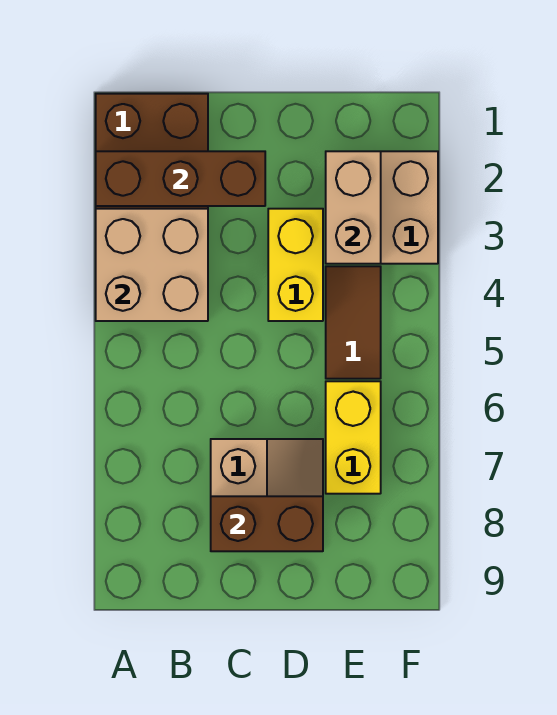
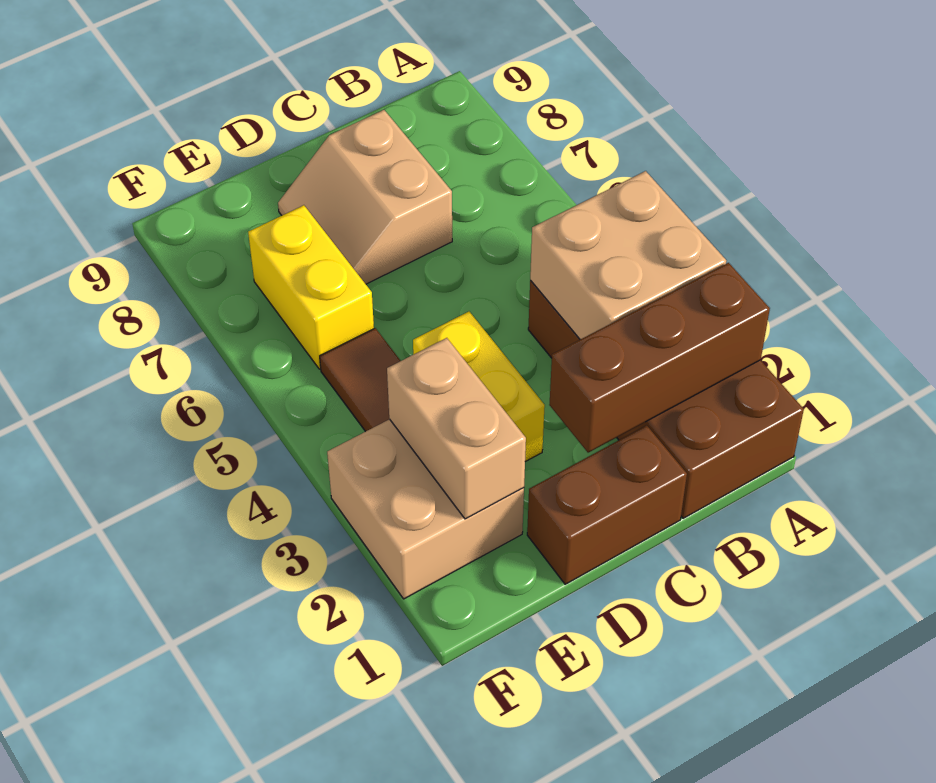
brown 1x2 brick [211,496,323,551] -> brown 1x2 brick moved to [527,425,687,584]

